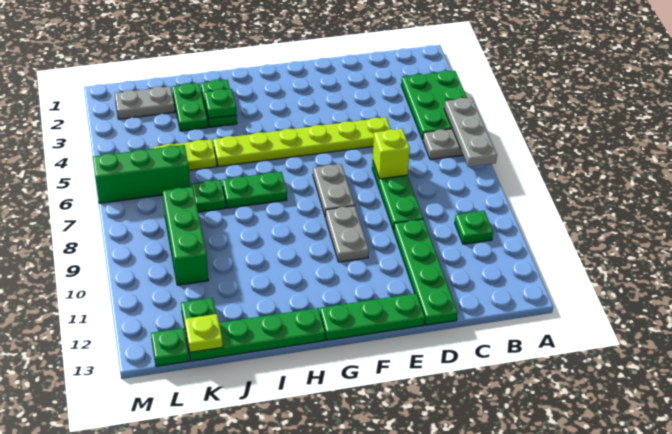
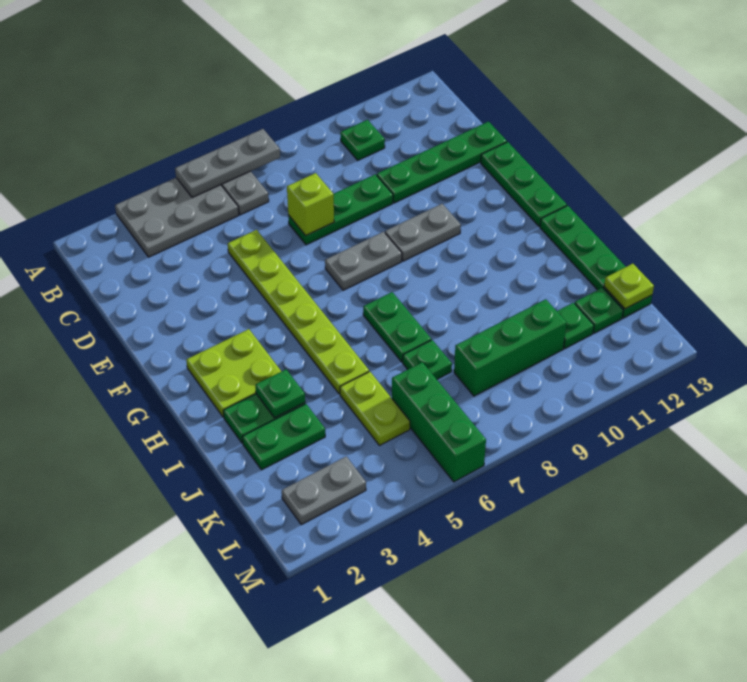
green 2x3 plate [401,71,467,140] -> grey 2x3 plate [115,178,239,257]
none -> lime 2x2 plate [186,329,281,417]
grey 1x2 plate [115,87,175,119] -> grey 1x2 plate turned to [282,457,366,525]
green 1x1 plate [151,328,189,366] -> green 1x1 plate moved to [557,303,594,348]

